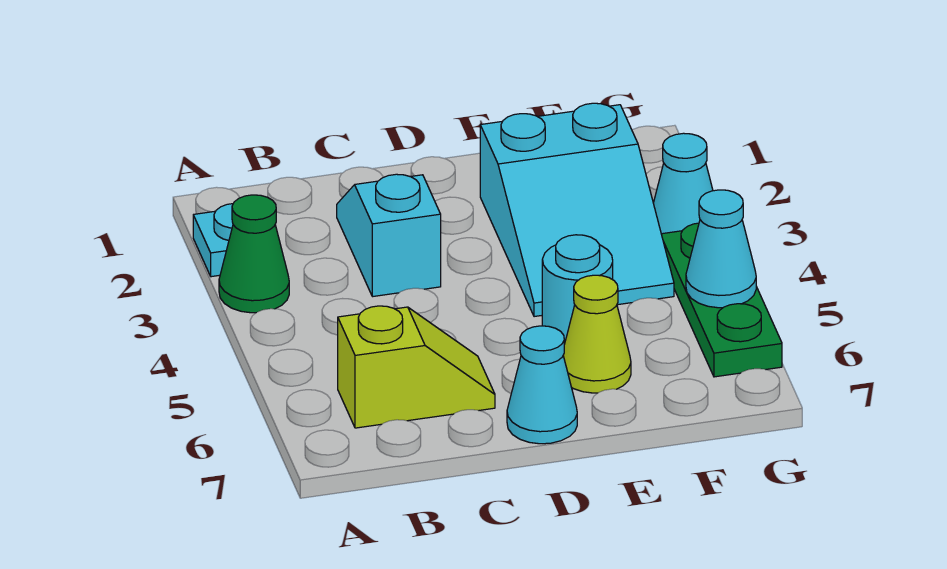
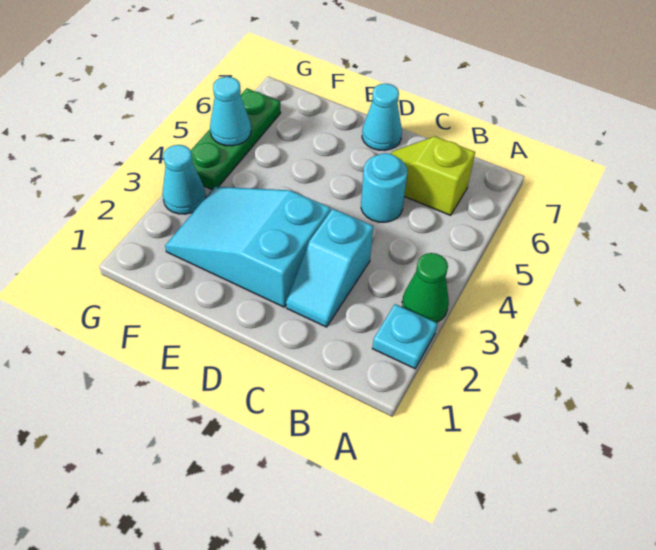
cyan 2x3 slope [480,103,674,317] -> cyan 2x3 slope turned to [165,187,331,307]
cyan 1x1 round brick [542,235,613,344] -> cyan 1x1 round brick moved to [361,153,407,222]
lime 1x1 cone [563,275,631,393] -> none

